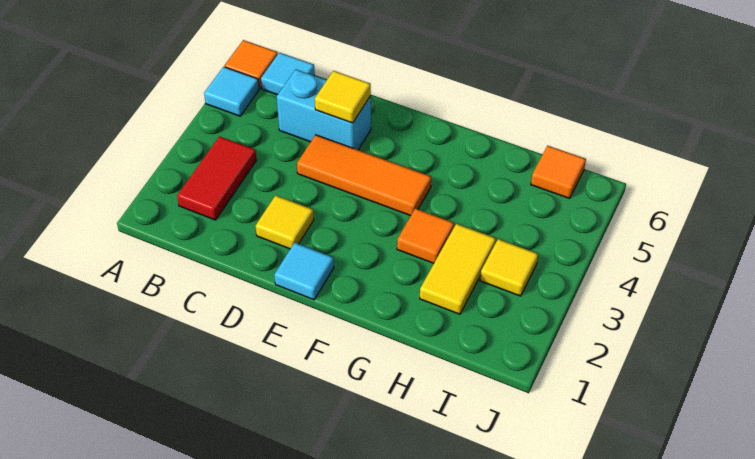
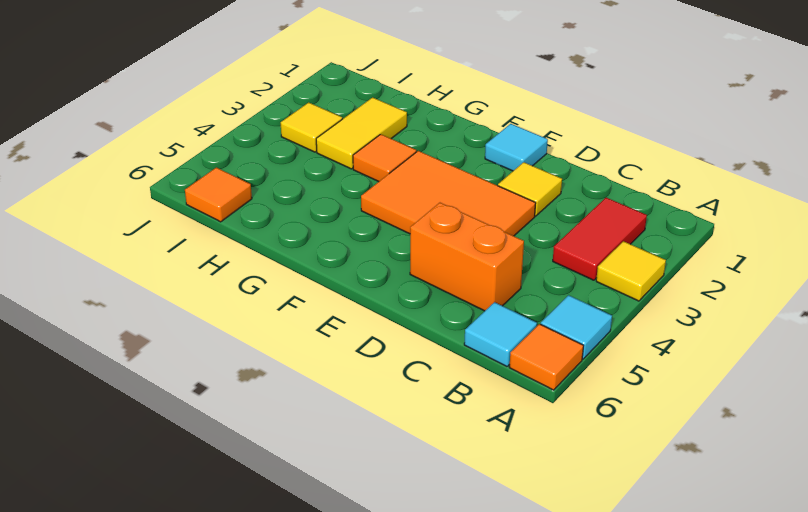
cyan 1x2 brick [277,69,371,150] -> orange 1x2 brick [410,203,524,311]
orange 1x3 tile [297,135,431,216] -> orange 2x3 tile [361,151,536,236]
yellow 1x1 tile [315,71,371,123] -> yellow 1x1 tile moved to [596,241,666,301]

